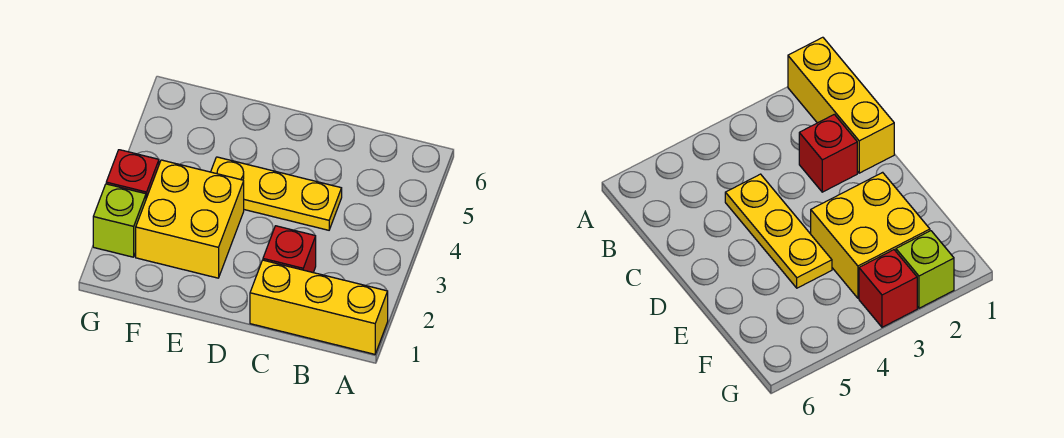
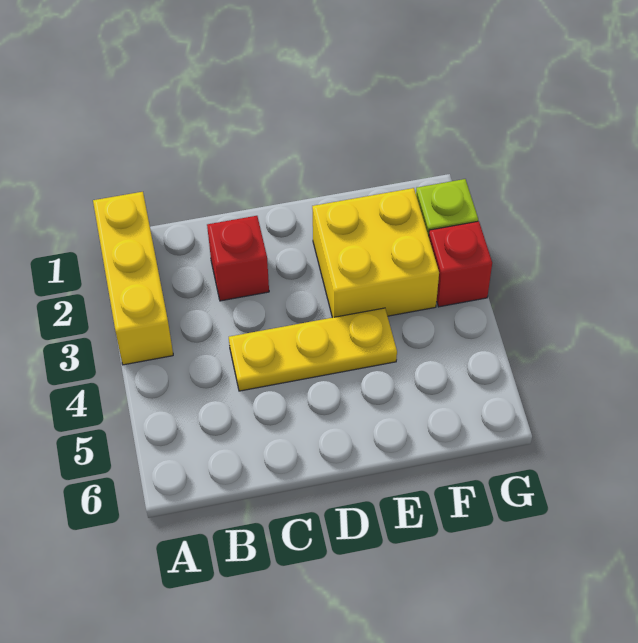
yellow 1x3 brick [250,260,388,354] -> yellow 1x3 brick turned to [93,192,173,365]

